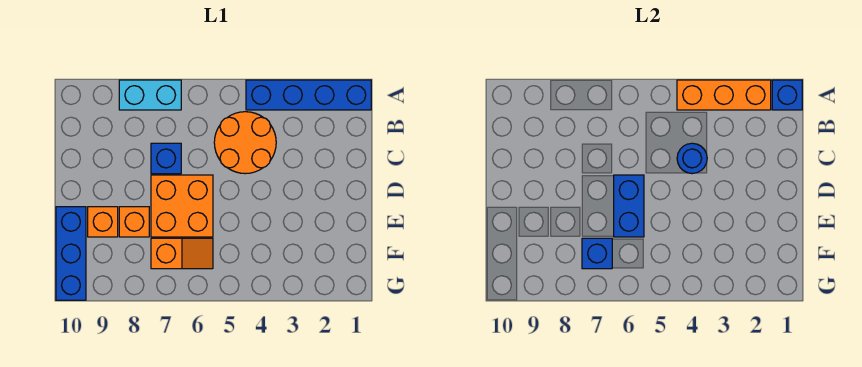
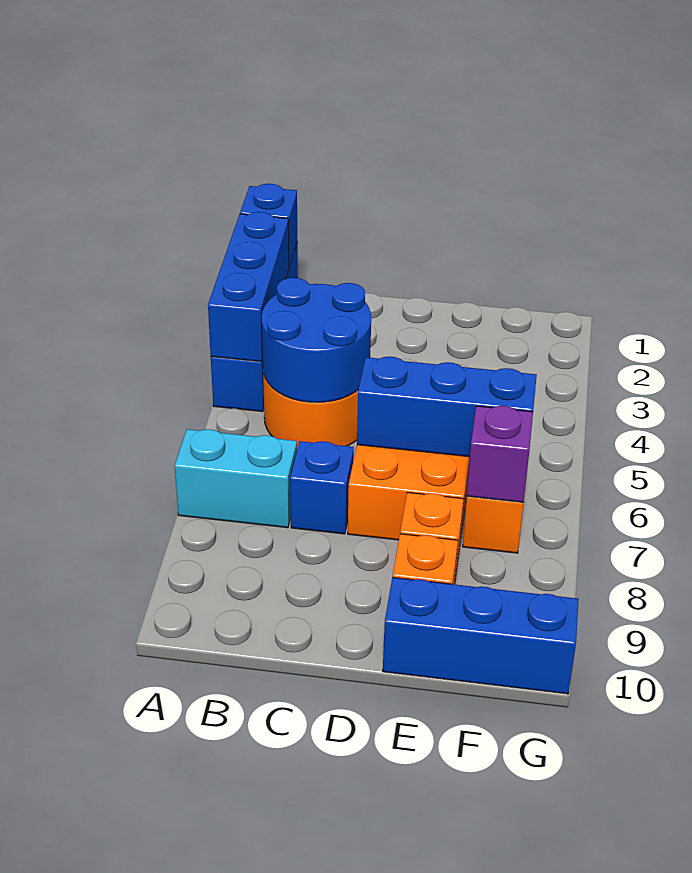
orange 1x3 brick [677,80,771,110] -> blue 1x3 brick [208,212,289,362]
cyan 1x2 brick [119,80,181,110] -> cyan 1x2 brick turned to [175,429,297,528]
blue 1x1 round brick [677,143,707,174] -> blue 2x2 round brick [262,278,371,403]
blue 1x2 brick [614,175,644,237] -> blue 1x3 brick [357,357,537,457]
blue 1x1 brick [582,238,612,269] -> purple 1x1 brick [467,406,533,502]

